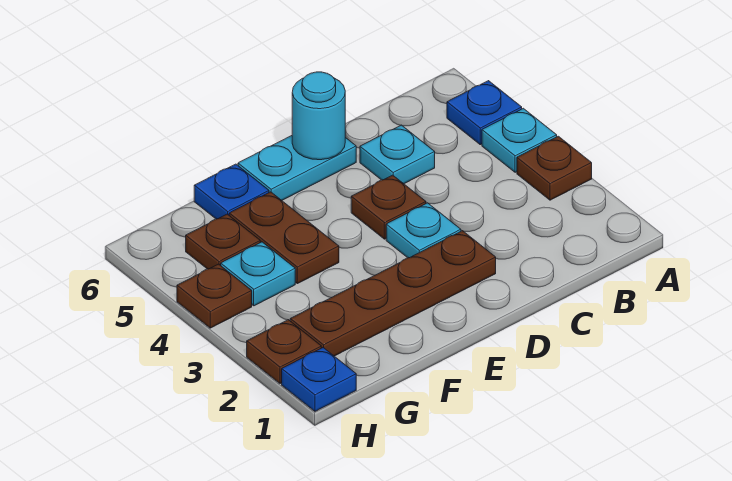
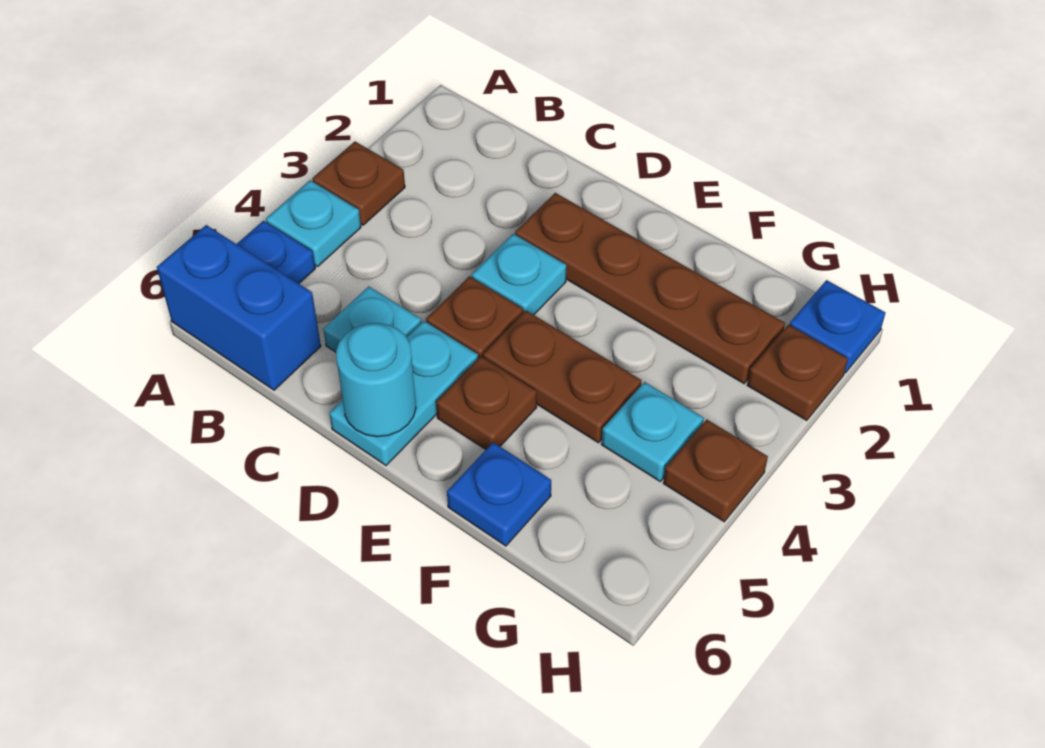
none -> blue 1x2 brick [157,225,321,390]
cyan 1x2 plate [238,136,356,200] -> cyan 1x2 plate turned to [329,321,478,466]
brown 1x2 plate [229,192,339,284] -> brown 1x2 plate turned to [483,311,642,443]
brown 1x1 plate [186,214,260,269] -> brown 1x1 plate moved to [436,356,537,450]

